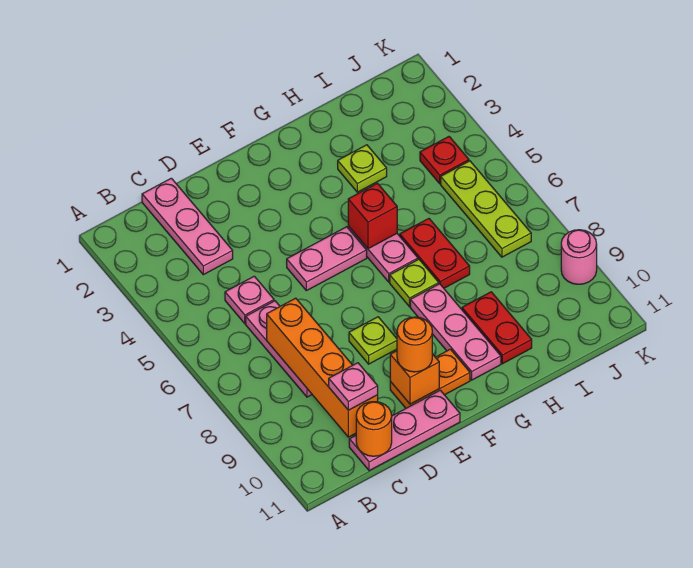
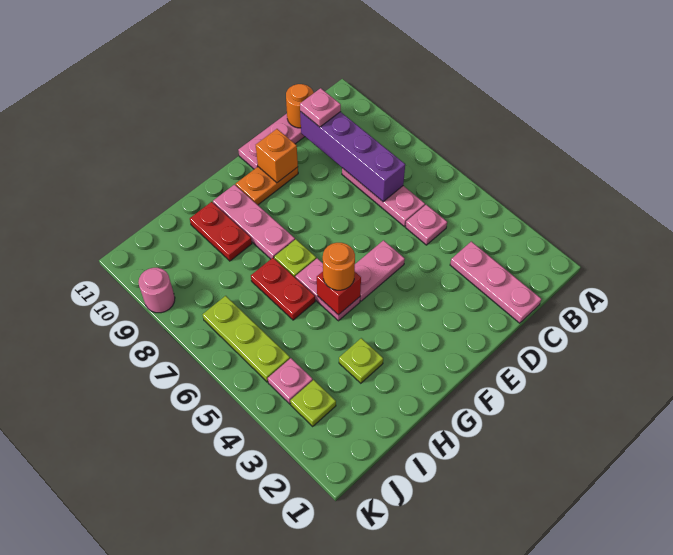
orange 1x4 brick [267,298,378,437] -> purple 1x4 brick [300,112,405,202]
lime 1x1 plate [349,317,397,364] -> lime 1x1 plate moved to [290,380,336,426]
orange 1x1 round brick [397,317,432,372] -> orange 1x1 round brick moved to [323,243,355,290]
red 1x1 plate [420,137,469,184] -> pink 1x1 plate [268,358,313,404]

